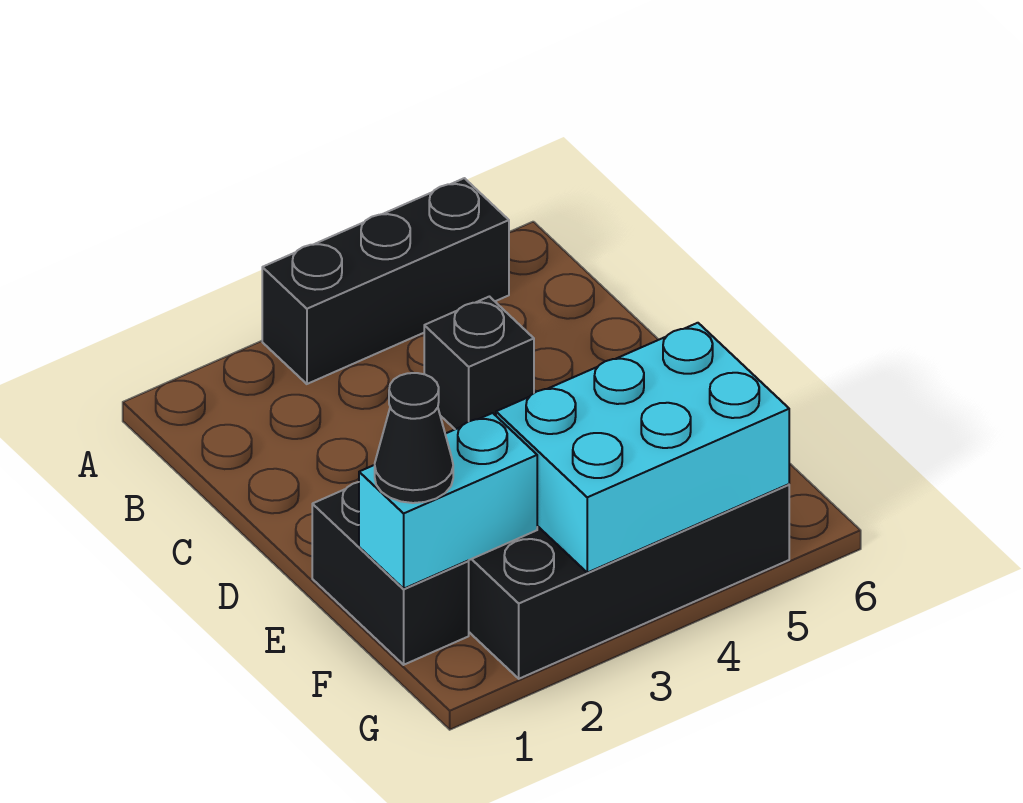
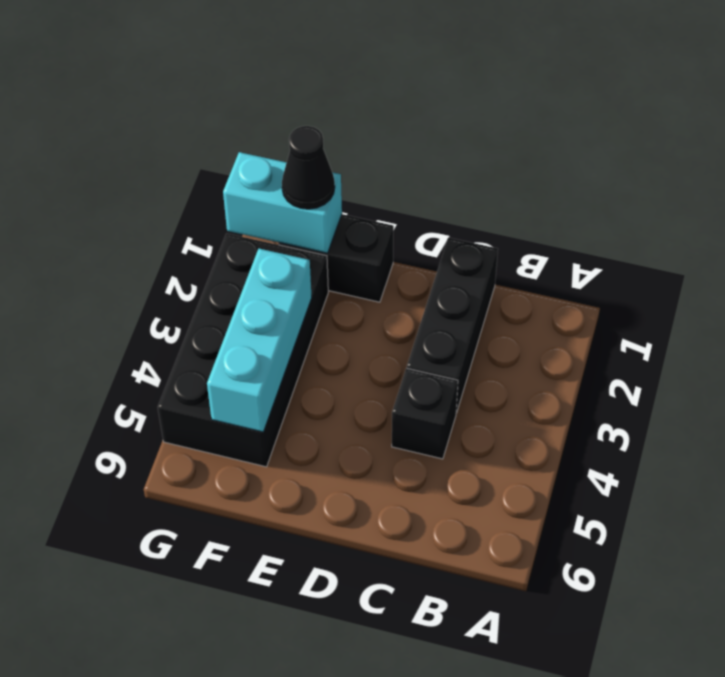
black 1x3 brick [262,178,509,384] -> black 1x3 brick moved to [407,238,498,413]
cyan 1x2 brick [359,413,537,589] -> cyan 1x2 brick turned to [223,152,342,253]
cyan 2x3 brick [496,323,789,573] -> cyan 1x3 brick [207,249,312,432]

